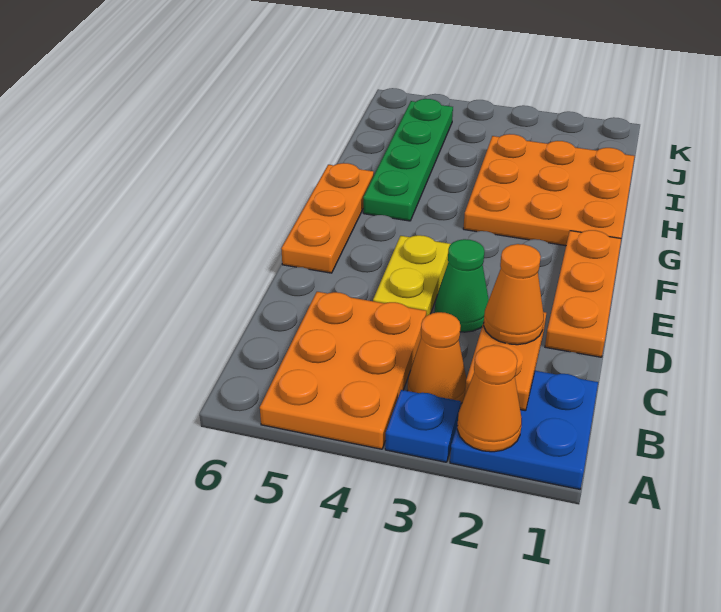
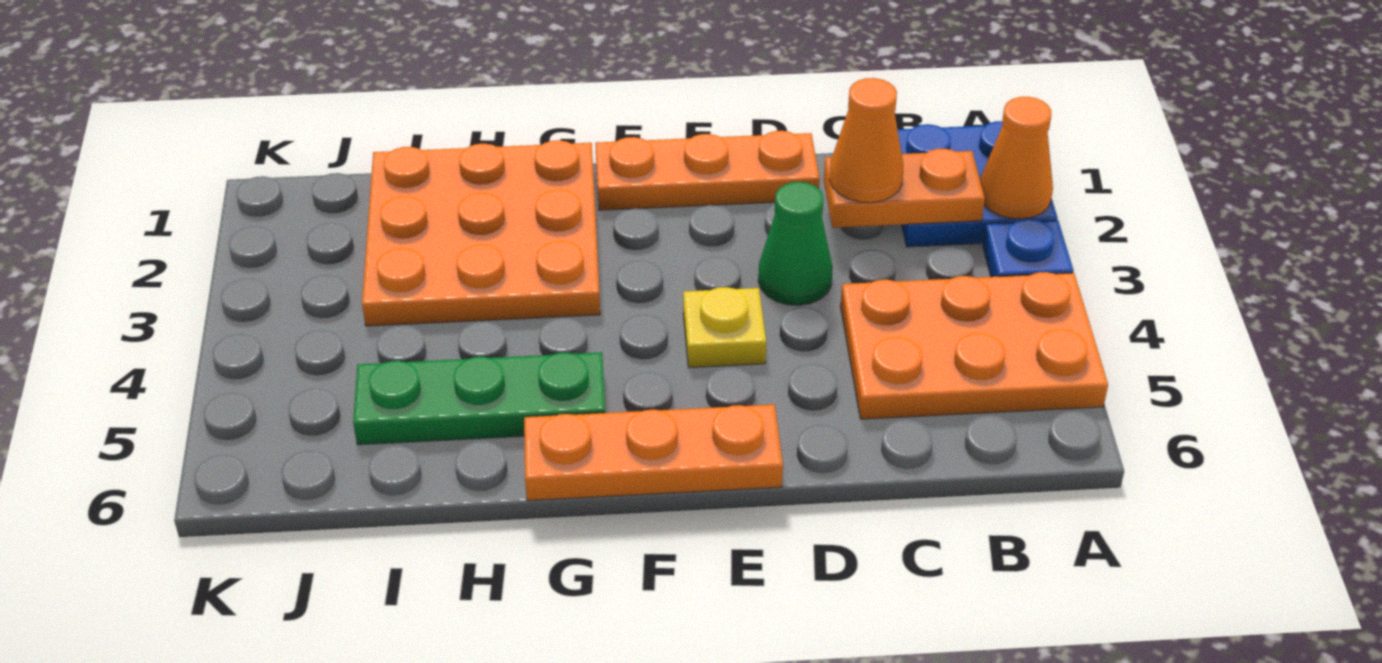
orange 1x1 cone [407,312,467,403] -> none
yellow 1x2 plate [373,235,451,315] -> yellow 1x1 plate [683,287,766,368]
green 1x4 plate [363,99,453,221] -> green 1x3 plate [353,352,605,445]

